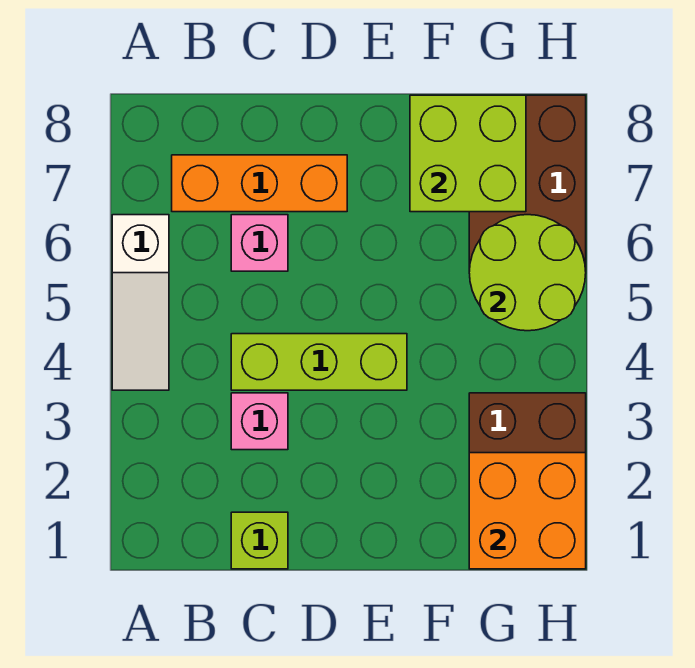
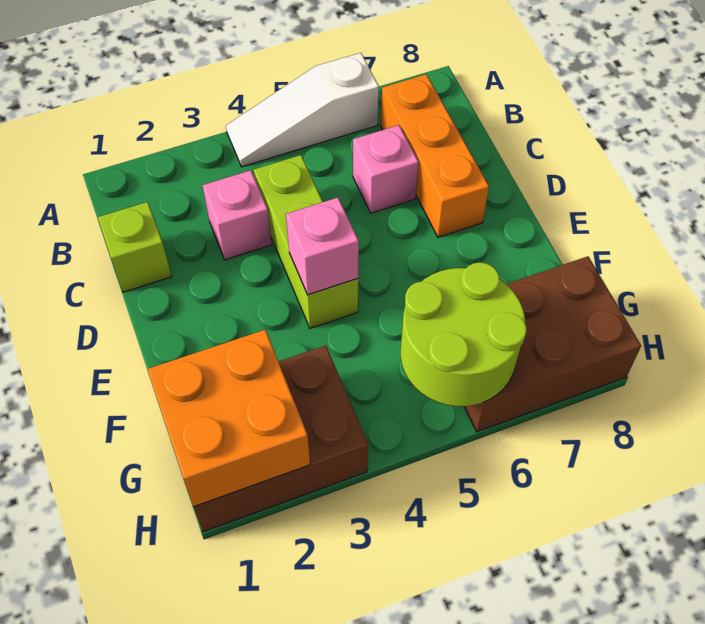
none -> pink 1x1 brick [286,198,359,295]
lime 2x2 brick [410,95,526,212] -> none

